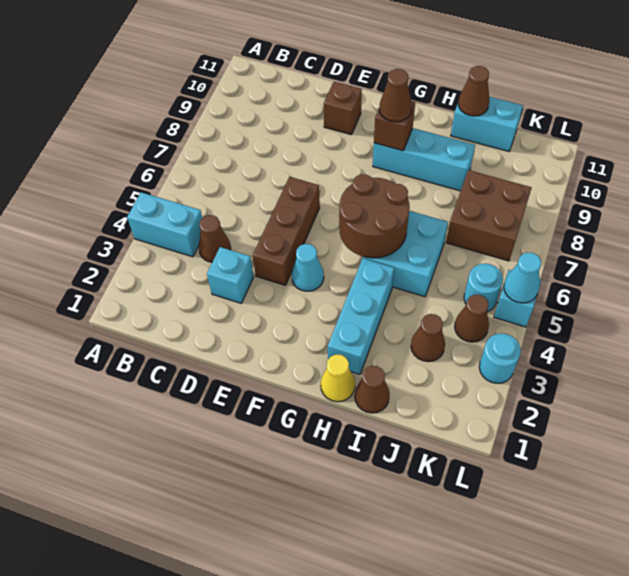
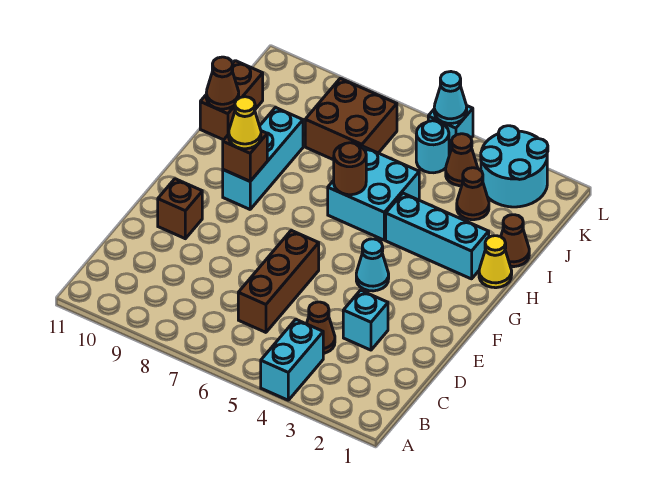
brown 1x3 brick [253,177,320,285] -> brown 1x3 brick turned to [238,230,319,332]
brown 2x2 round brick [339,174,410,258] -> brown 1x1 round brick [334,143,366,195]
brown 1x1 cone [379,69,412,122] -> yellow 1x1 cone [229,97,261,149]
cyan 1x2 brick [451,97,523,151] -> brown 1x2 brick [200,61,263,140]
cyan 1x1 round brick [479,333,521,383] -> cyan 2x2 round brick [481,126,548,207]

